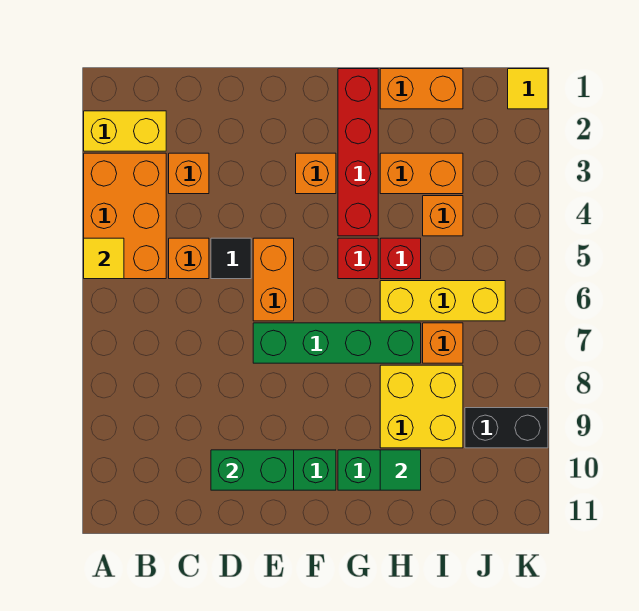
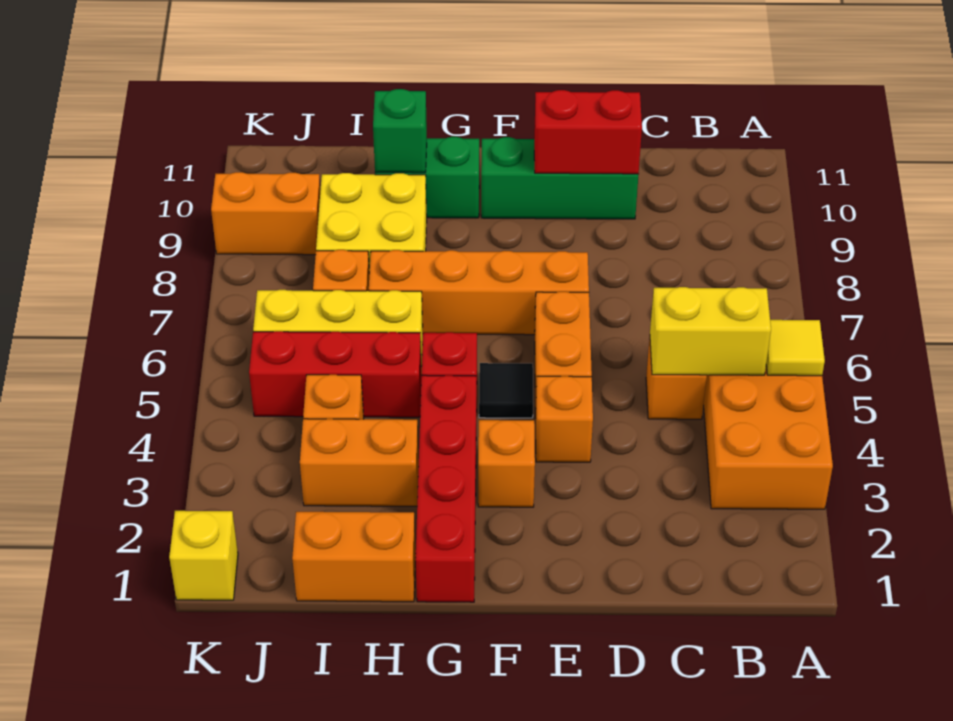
yellow 1x2 brick [84,111,166,151] -> yellow 1x2 brick moved to [650,287,771,375]
orange 1x1 brick [169,153,209,194] -> orange 1x1 brick moved to [535,376,593,462]
black 1x1 tile [211,238,251,279] -> black 1x1 tile moved to [479,363,533,418]
green 1x2 brick [211,450,294,490] -> red 1x2 brick [534,90,642,174]
green 1x4 brick [253,323,421,363] -> orange 1x4 brick [369,250,589,335]
red 1x1 brick [380,238,421,279] -> red 1x3 brick [249,331,421,417]
green 1x1 tile [380,450,421,490] -> green 1x1 brick [373,89,427,173]
black 1x2 brick [465,408,548,448] -> orange 1x2 brick [211,172,320,255]
yellow 1x1 tile [508,69,548,109] -> yellow 1x1 brick [169,511,238,600]

